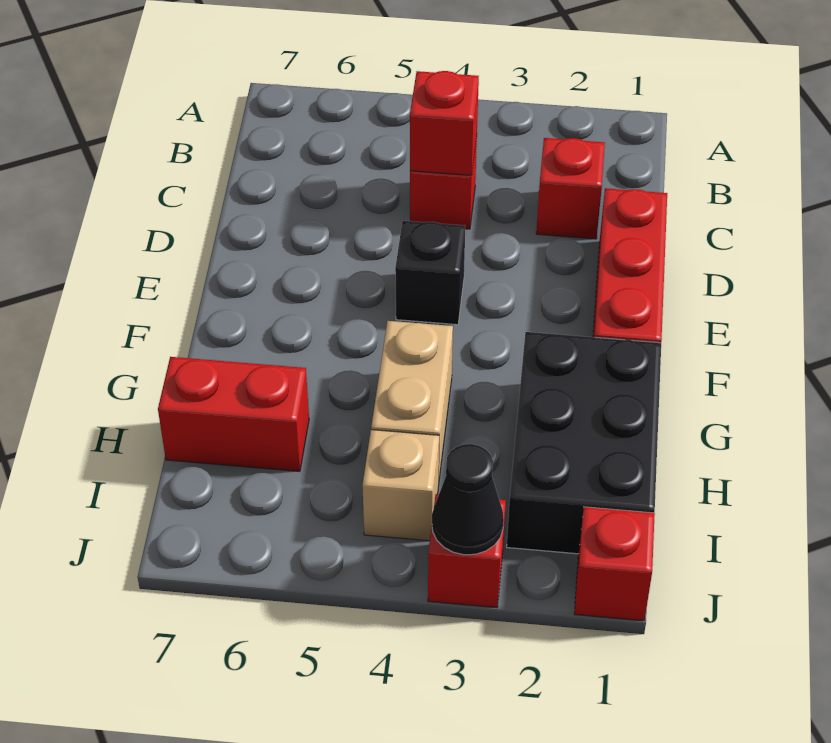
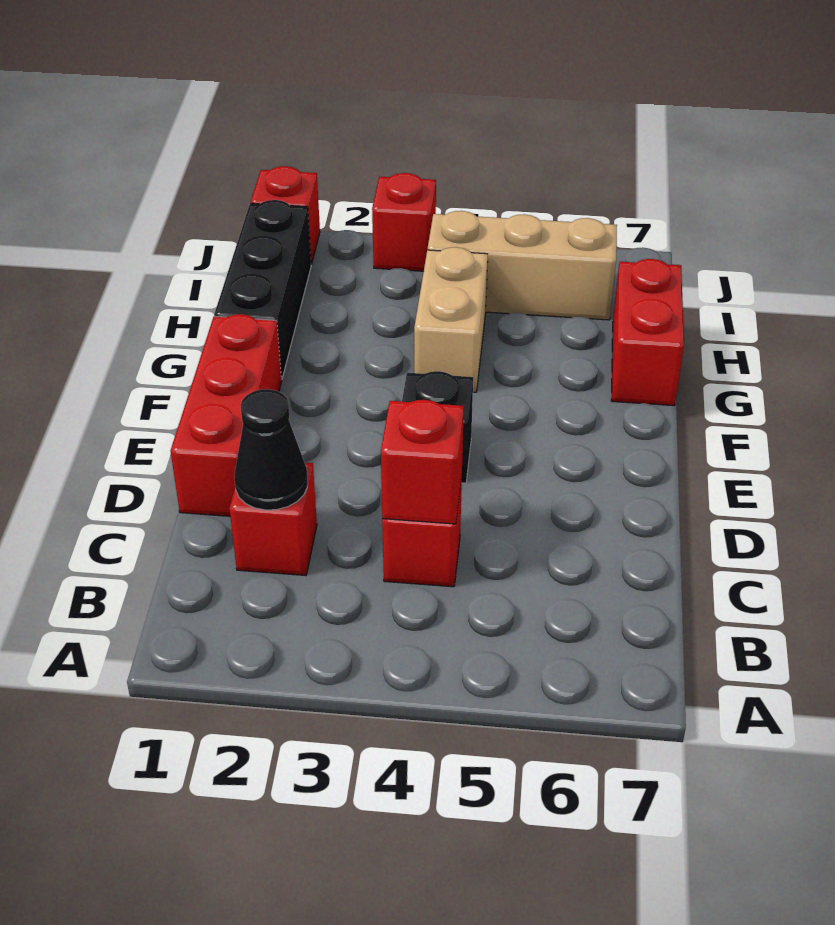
black 2x3 brick [507,332,661,554] -> black 1x3 brick [214,200,311,379]
red 1x2 brick [158,357,309,471] -> red 1x2 brick turned to [611,259,684,406]
tan 1x1 brick [362,430,439,541] -> tan 1x3 brick [428,211,617,320]
black 1x1 cone [432,444,504,555] -> black 1x1 cone moved to [235,389,307,510]

